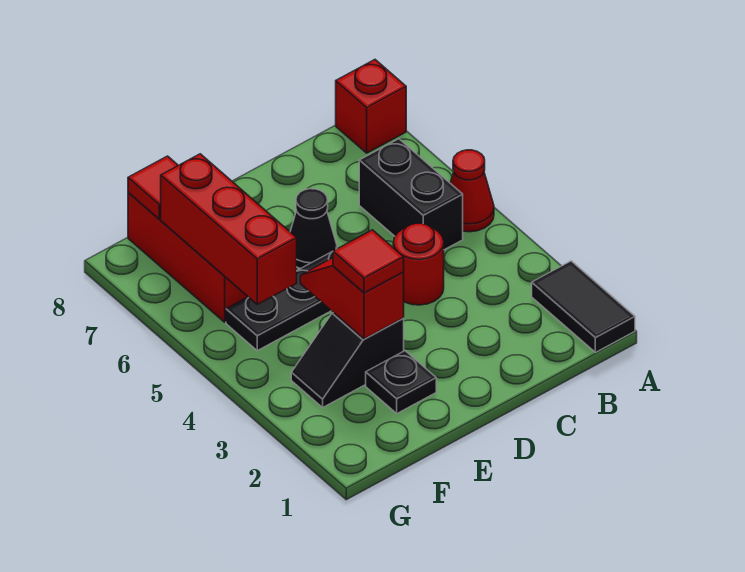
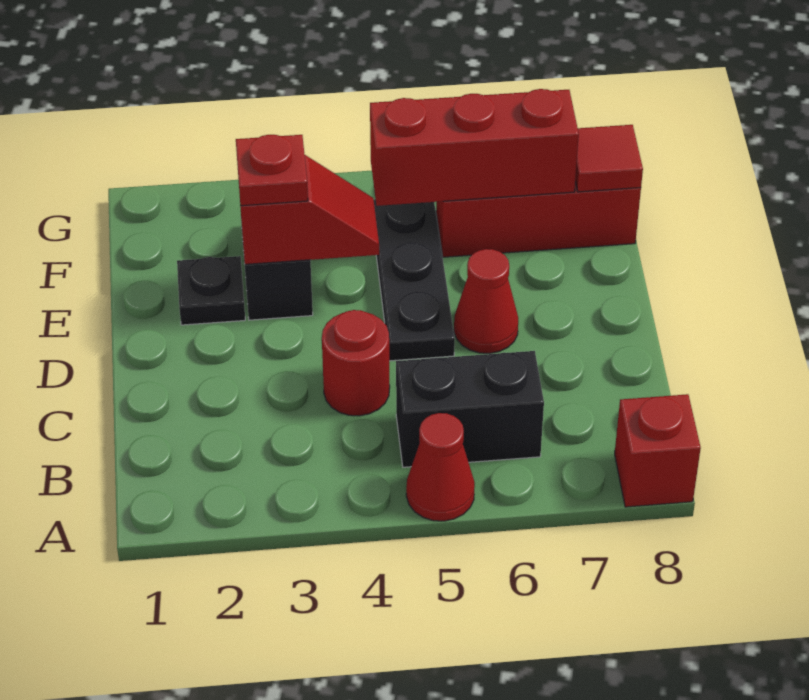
black 1x2 tile [532,261,635,352] -> none
black 1x1 cone [290,189,337,269] -> red 1x1 cone [454,249,518,353]
red 1x1 tile [333,230,404,293] -> red 1x1 plate [236,135,308,206]

